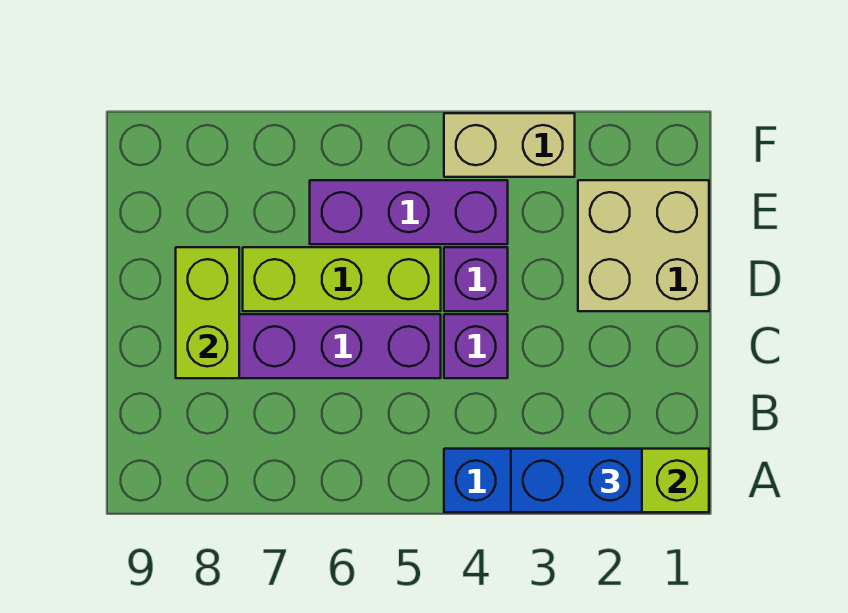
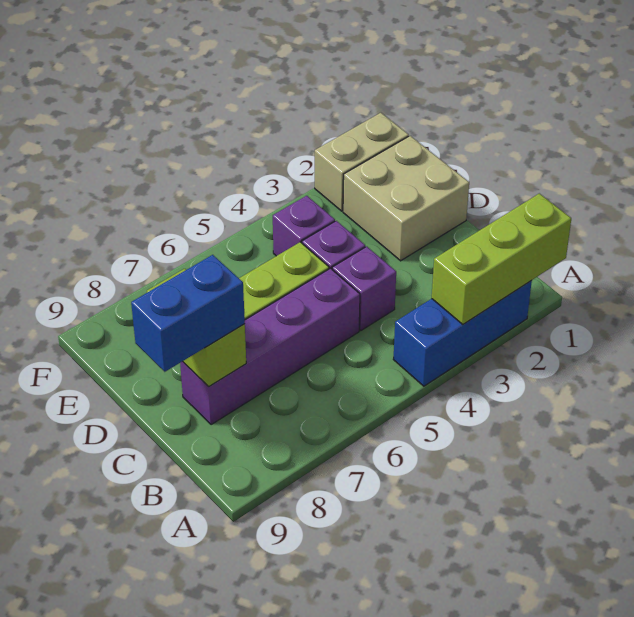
blue 1x2 brick [511,449,642,512] -> blue 1x2 brick moved to [131,255,245,372]
purple 1x3 brick [310,180,508,244] -> purple 1x1 brick [273,196,335,256]
tan 1x2 brick [444,113,575,177] -> tan 1x2 brick moved to [315,113,409,211]

